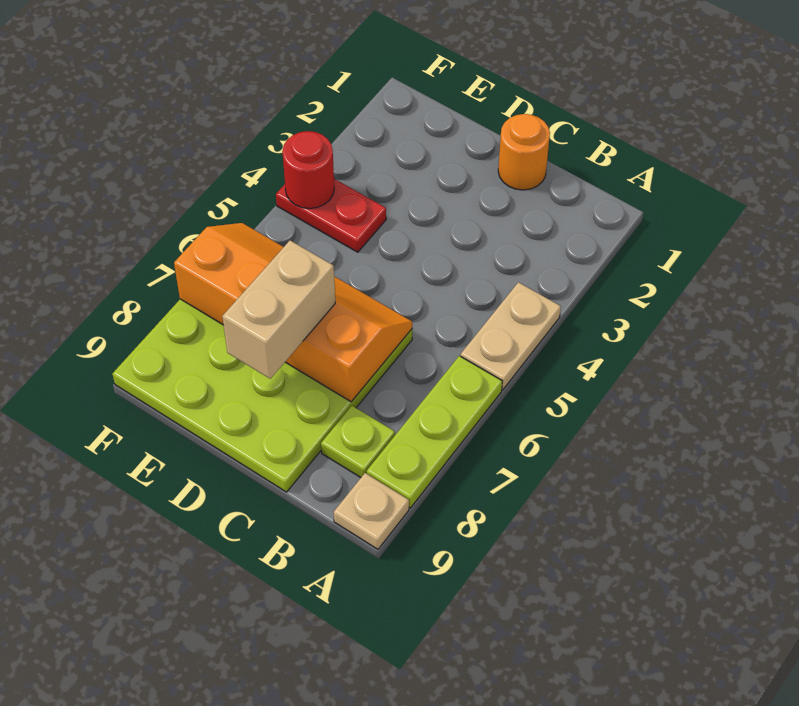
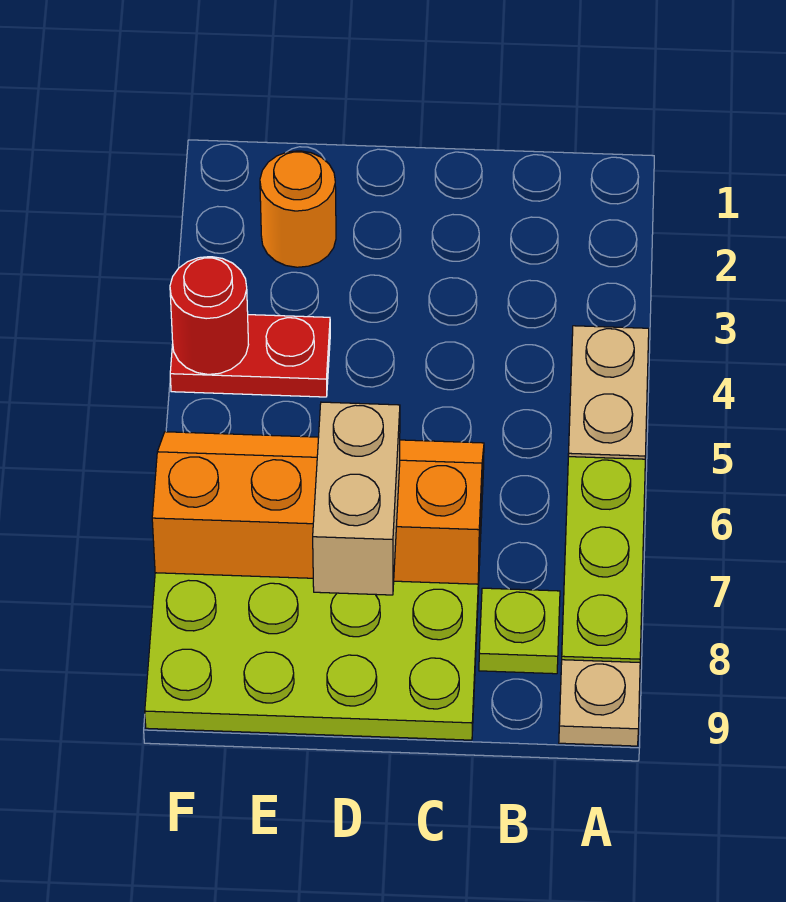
orange 1x1 round brick [498,114,550,190] -> orange 1x1 round brick moved to [260,151,336,267]

